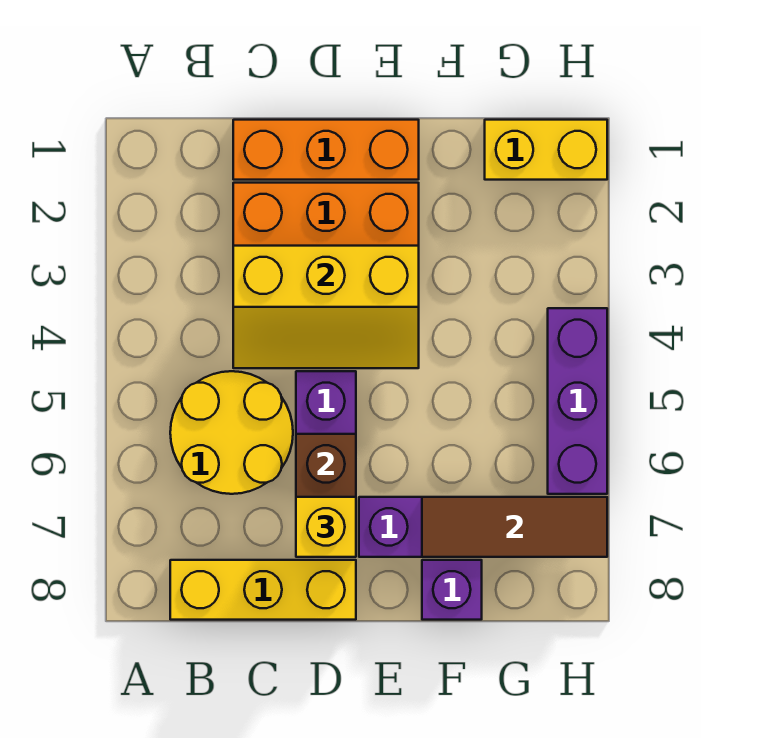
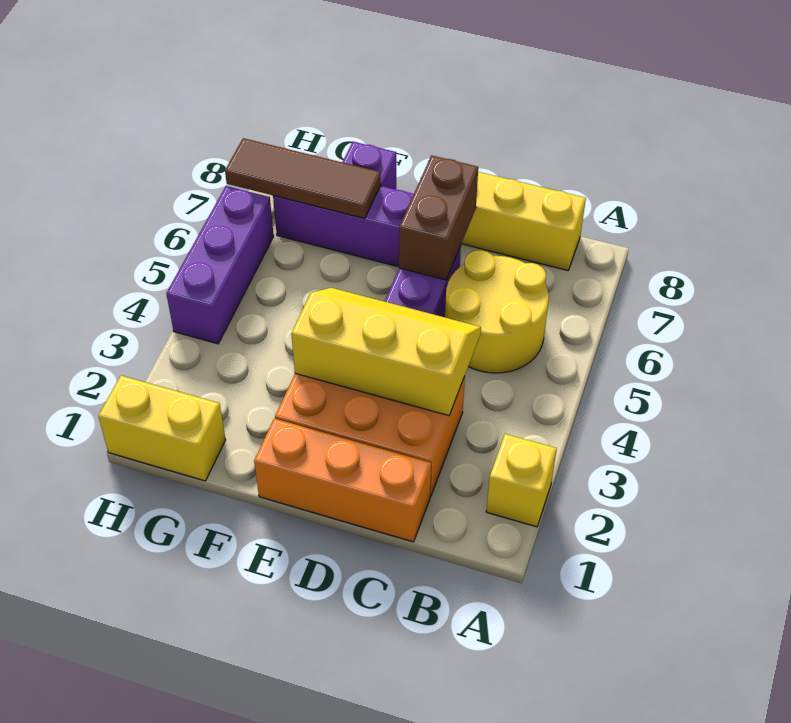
yellow 1x1 brick [296,497,356,557] -> yellow 1x1 brick moved to [486,434,557,527]

